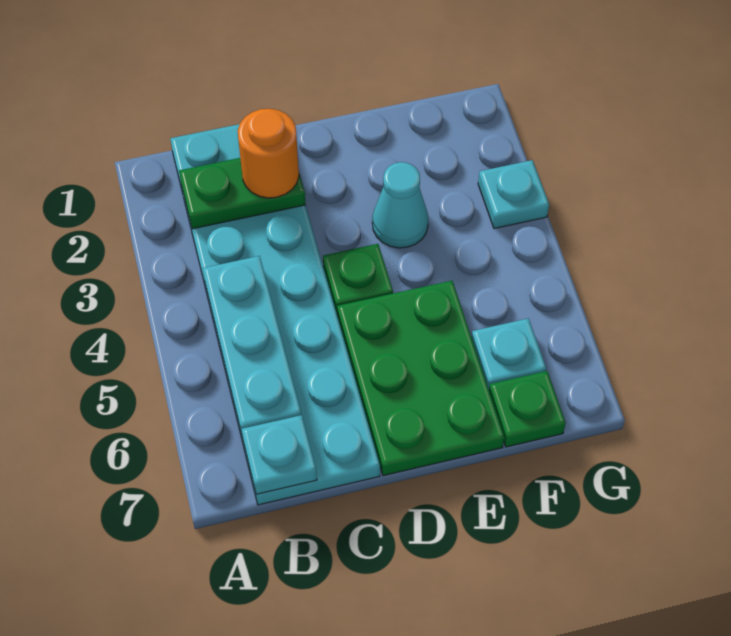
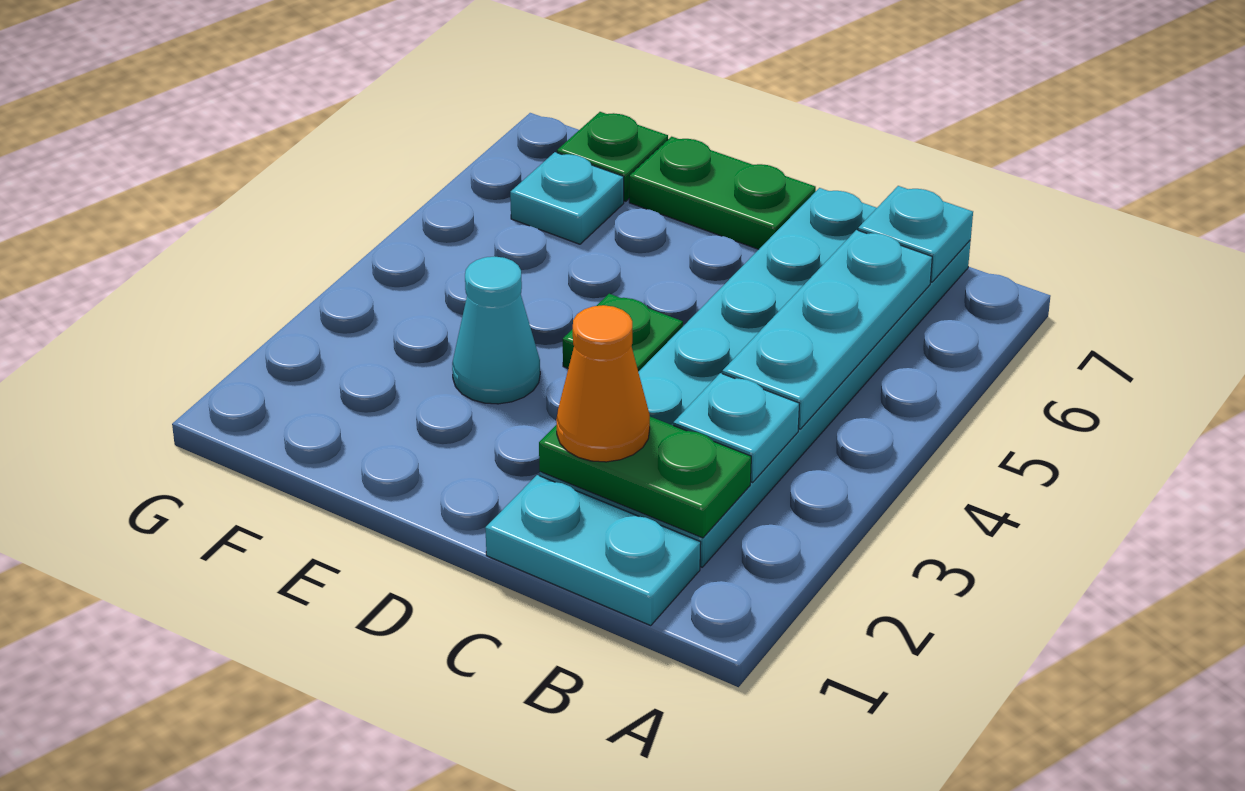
orange 1x1 round brick [238,109,299,198] -> orange 1x1 cone [556,305,650,462]
green 2x3 plate [337,281,504,476] -> green 1x2 plate [629,137,816,249]
cyan 1x1 plate [478,160,549,229] -> cyan 1x1 plate moved to [673,373,799,482]

